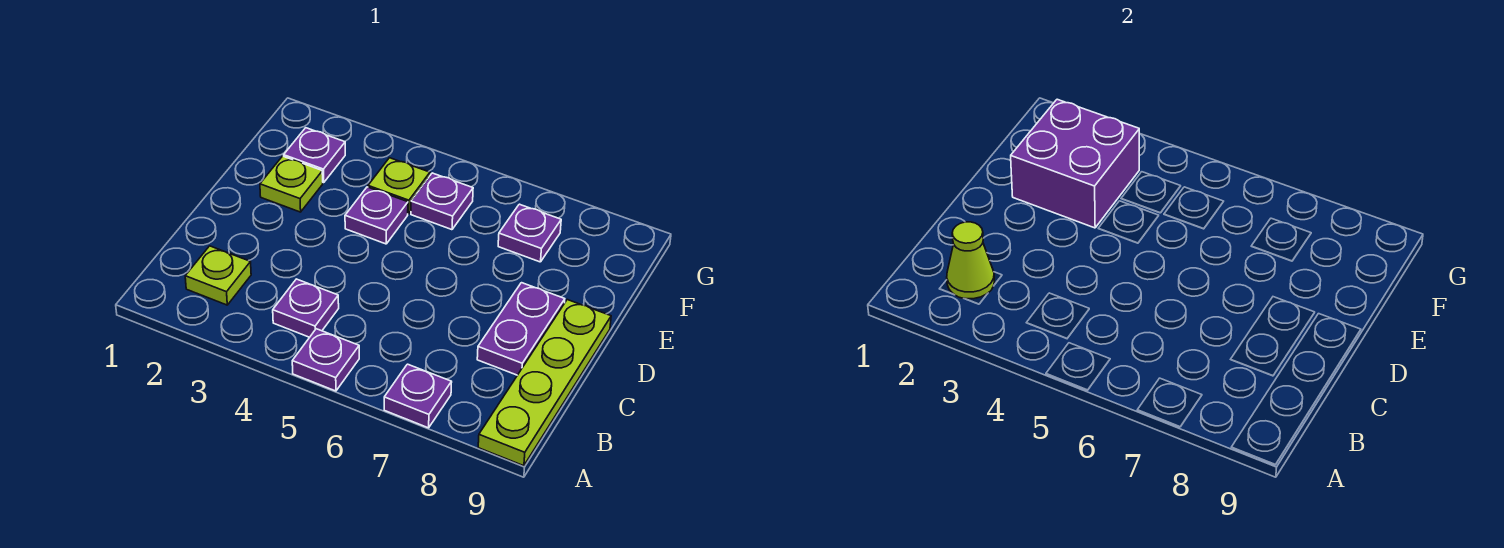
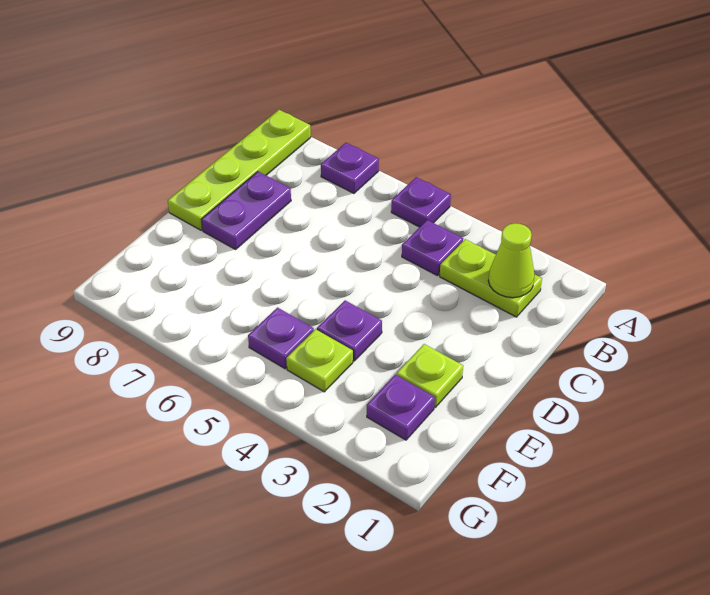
lime 1x1 plate [185,246,251,305] -> lime 1x2 plate [440,239,542,317]
purple 2x2 brick [1011,99,1139,228] -> none
purple 1x1 plate [498,204,561,262] -> none

